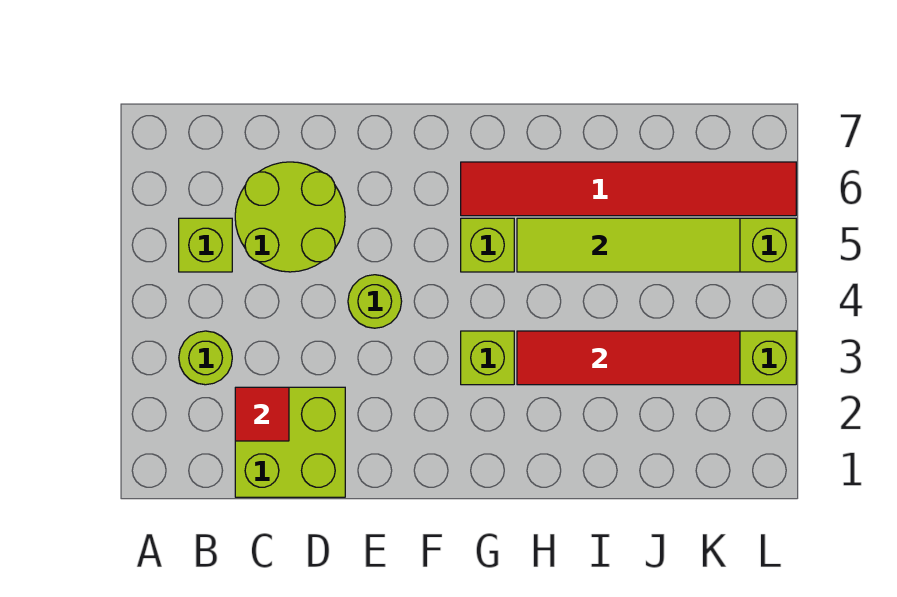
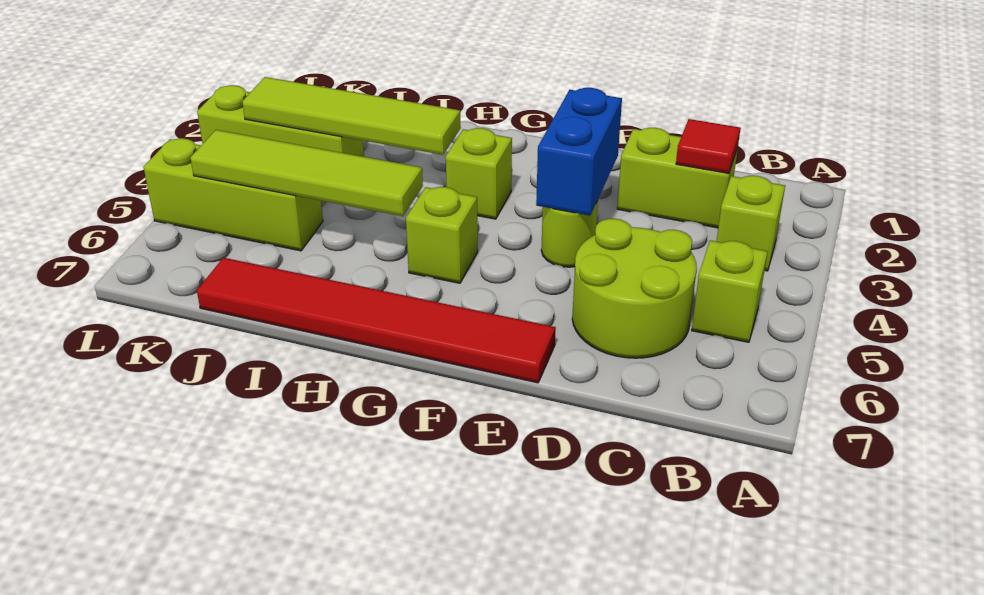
lime 1x1 round brick [179,331,232,385] -> lime 1x1 brick [716,176,785,271]
lime 2x2 brick [235,387,345,497] -> lime 1x2 brick [617,128,738,228]
none -> blue 1x2 brick [536,88,622,216]
red 1x6 tile [461,162,796,216] -> red 1x6 tile moved to [197,258,556,383]
red 1x4 tile [517,331,740,385] -> lime 1x4 tile [242,77,461,155]

